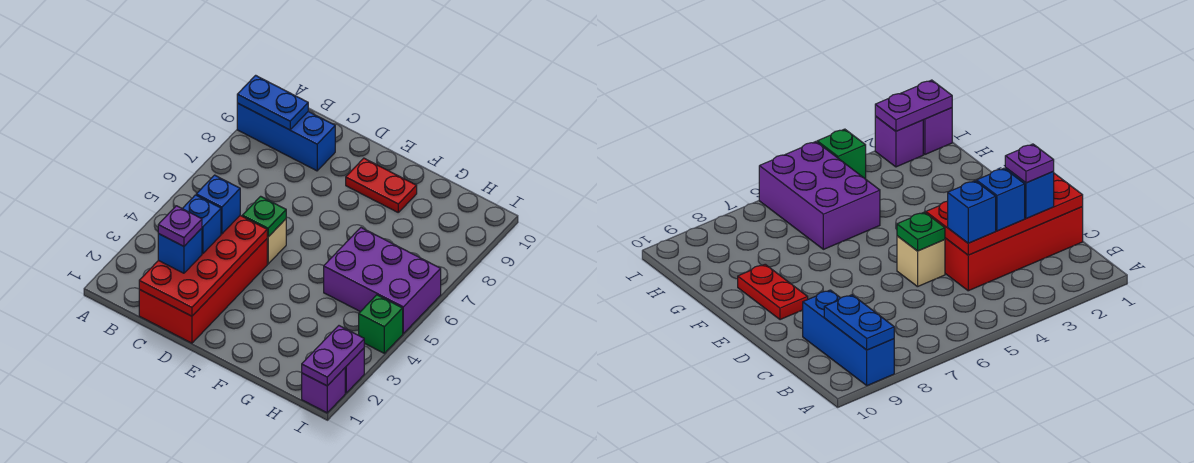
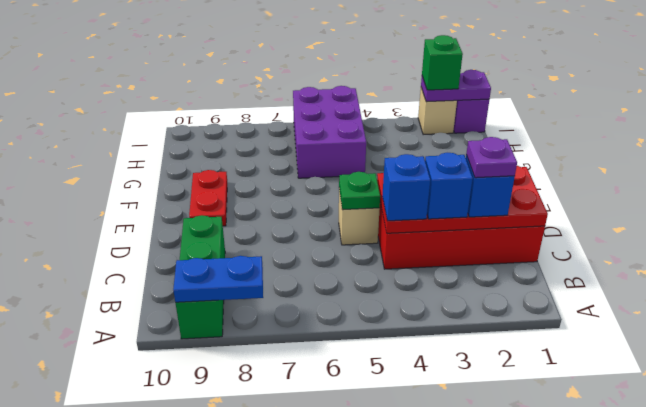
blue 1x3 brick [237,103,335,171] -> green 1x3 brick [176,215,225,339]
blue 1x2 plate [237,75,308,130] -> blue 1x2 plate turned to [173,256,263,302]
purple 1x1 brick [345,348,364,393] -> tan 1x1 brick [418,88,457,135]
green 1x1 brick [359,295,403,353] -> green 1x1 brick moved to [422,35,463,90]

